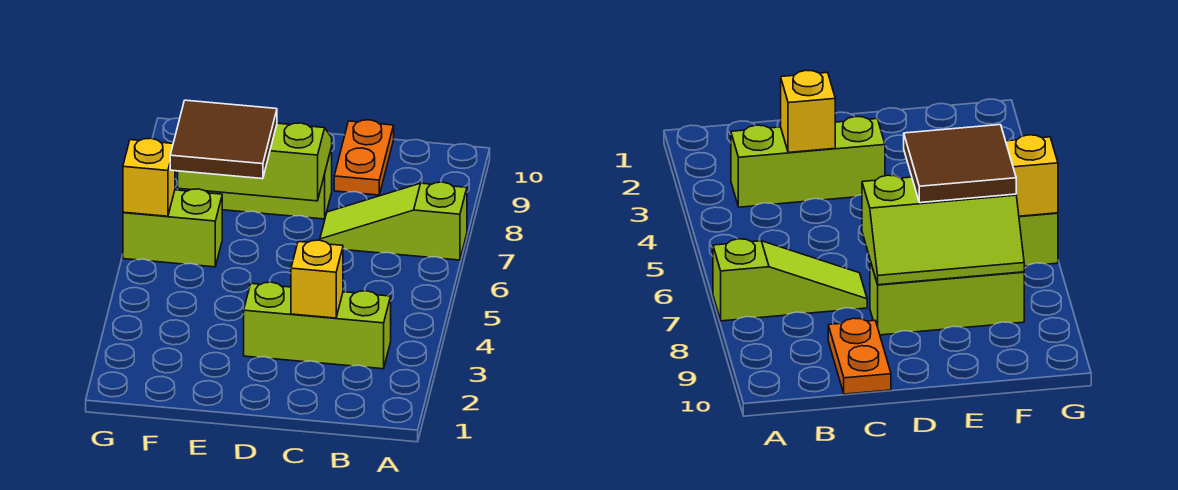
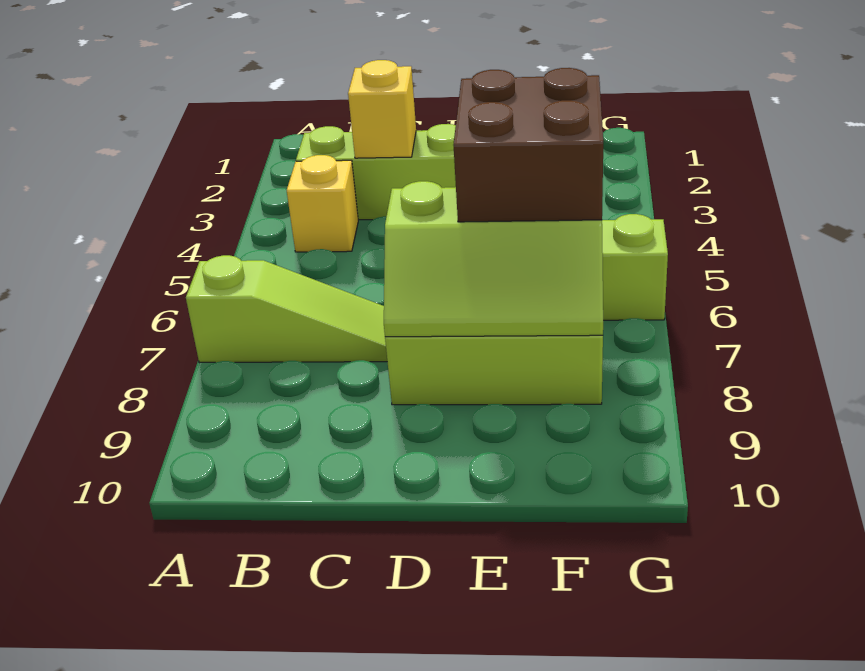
orange 1x2 plate [334,120,394,195] -> none
brown 2x2 tile [170,100,277,179] -> brown 2x2 brick [453,68,603,222]
yellow 1x1 brick [123,138,175,216] -> yellow 1x1 brick moved to [287,155,358,252]

